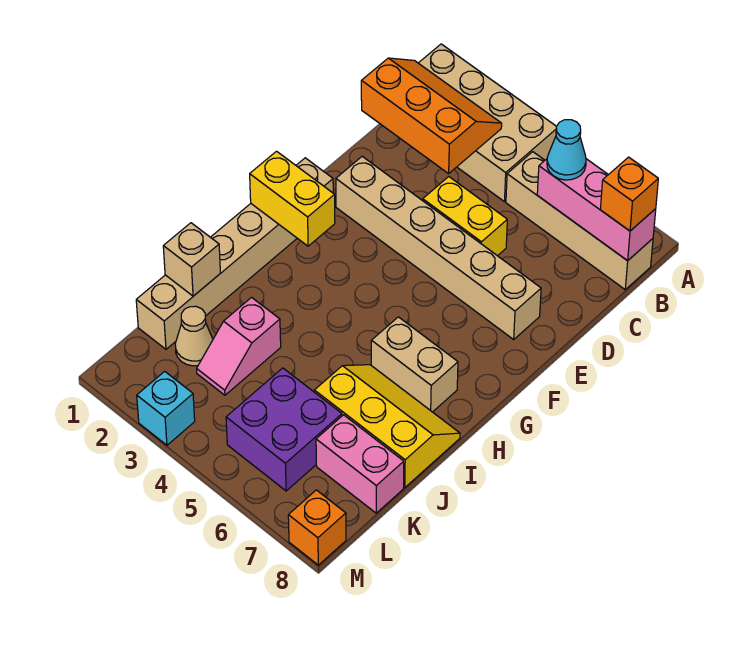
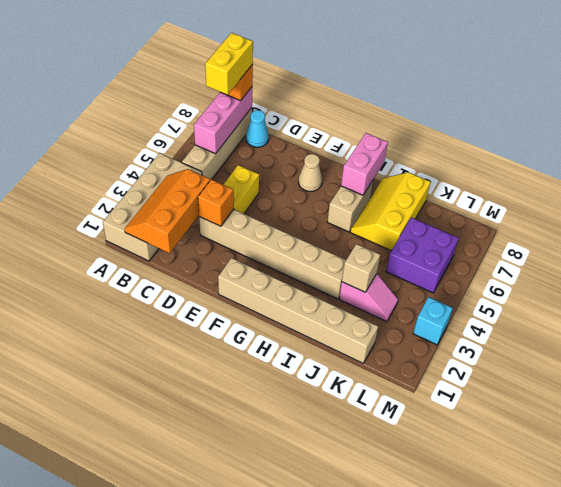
cyan 1x1 cone [547,120,586,180] -> cyan 1x1 cone moved to [246,110,269,147]
tan 1x6 brick [336,156,541,339] -> tan 1x6 brick turned to [199,209,346,299]
yellow 1x2 brick [250,151,335,246] -> yellow 1x2 brick moved to [205,33,253,95]
tan 1x1 brick [163,223,220,296] -> tan 1x1 brick moved to [342,244,380,292]
tan 1x1 cone [175,306,213,366] -> tan 1x1 cone moved to [298,154,322,192]
pink 1x2 brick [316,415,404,513] -> pink 1x2 brick moved to [341,133,388,195]
orange 1x1 brick [288,490,346,565] -> orange 1x1 brick moved to [198,179,234,226]

